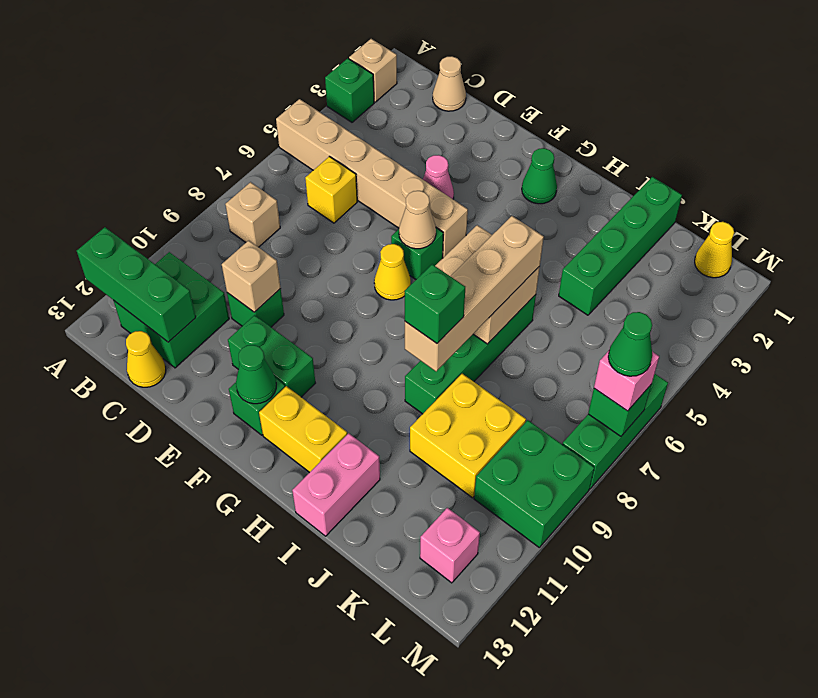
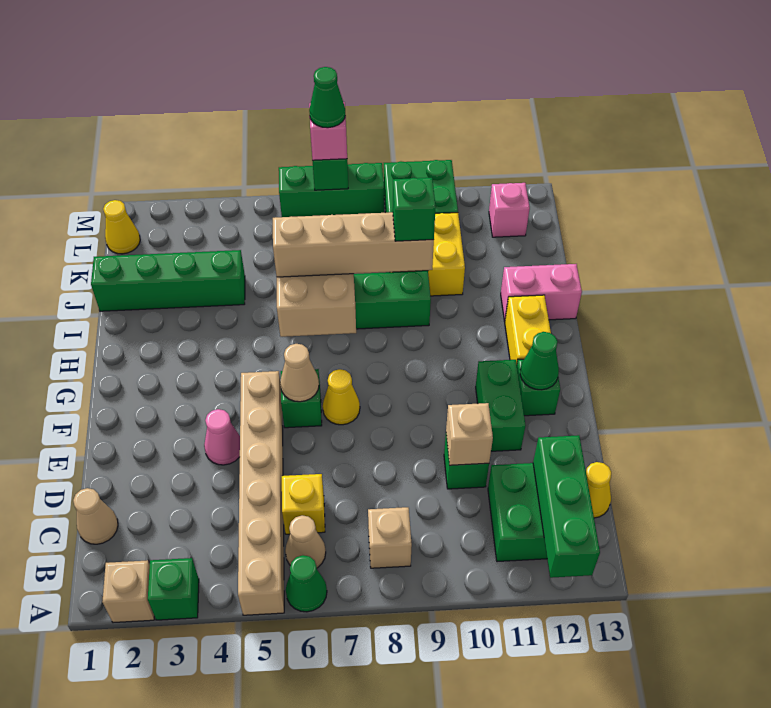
none -> tan 1x1 cone [285,515,326,568]
green 1x1 cone [522,148,557,204] -> green 1x1 cone moved to [286,555,327,612]

